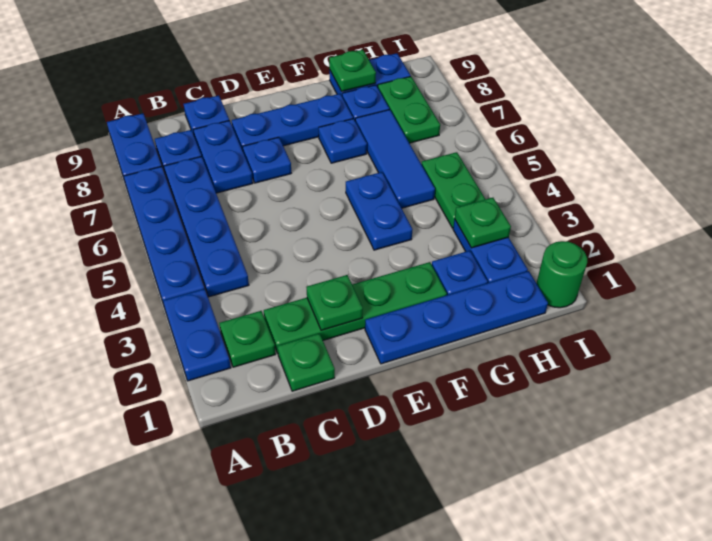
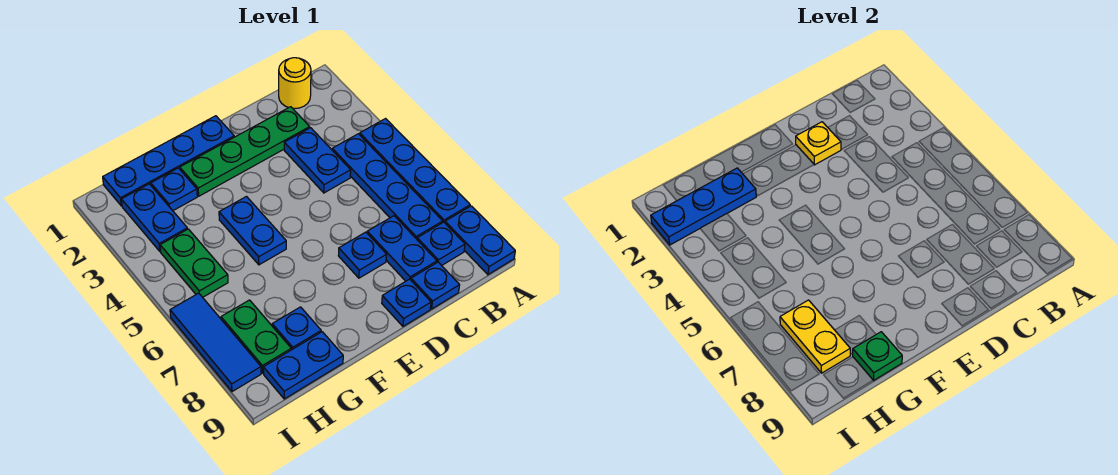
blue 1x2 plate [163,289,231,381] -> blue 1x2 plate moved to [284,128,351,193]
none -> yellow 1x1 round brick [279,58,311,109]
green 1x1 plate [219,311,276,367] -> none
green 1x1 plate [278,333,335,391] -> none
green 1x1 plate [306,275,363,331] -> yellow 1x1 plate [796,122,841,165]
blue 1x3 plate [232,94,353,150] -> blue 1x3 plate moved to [651,168,756,245]
blue 1x1 plate [319,119,367,163] -> blue 1x1 plate moved to [382,279,431,326]
blue 1x3 tile [355,109,435,208] -> blue 1x3 tile moved to [170,293,261,392]
green 1x1 plate [455,198,511,248] -> none
none -> yellow 1x2 plate [780,300,850,373]
green 1x1 round brick [536,241,587,308] -> none

